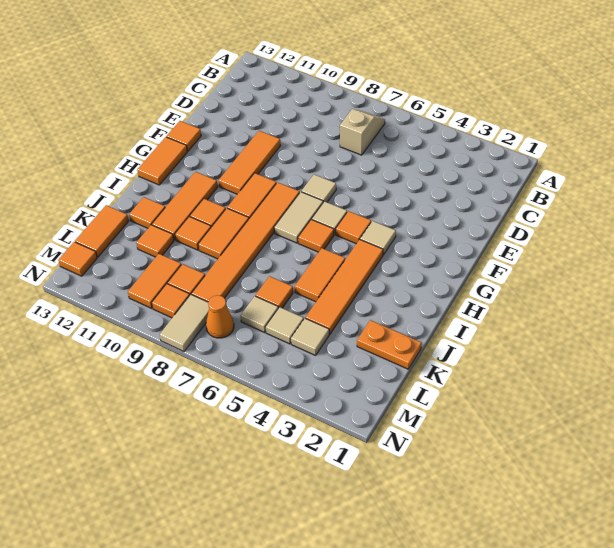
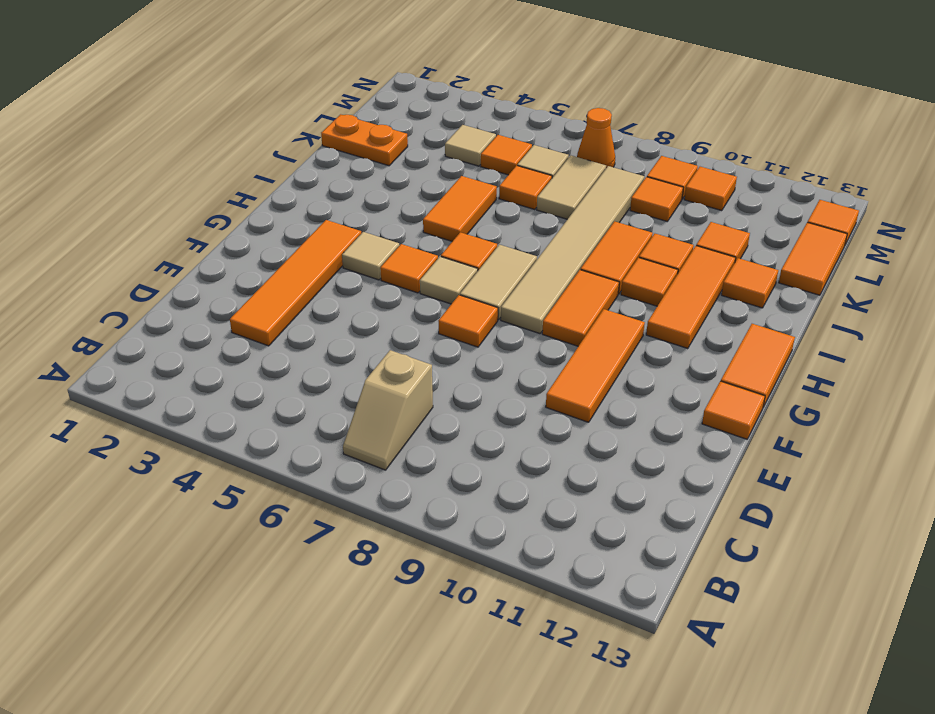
tan 1x1 tile [301,174,336,202] -> orange 1x1 tile [438,295,498,347]
orange 1x6 tile [191,182,300,302] -> tan 1x6 tile [501,166,644,334]
orange 1x4 tile [305,240,383,334] -> orange 1x4 tile moved to [230,220,361,346]
tan 1x1 tile [266,307,304,344] -> orange 1x1 tile [481,135,532,175]
orange 1x2 tile [128,254,181,308] -> orange 1x1 tile [684,167,737,211]
tan 1x2 tile [160,294,209,352] -> tan 1x2 tile moved to [537,155,606,219]

